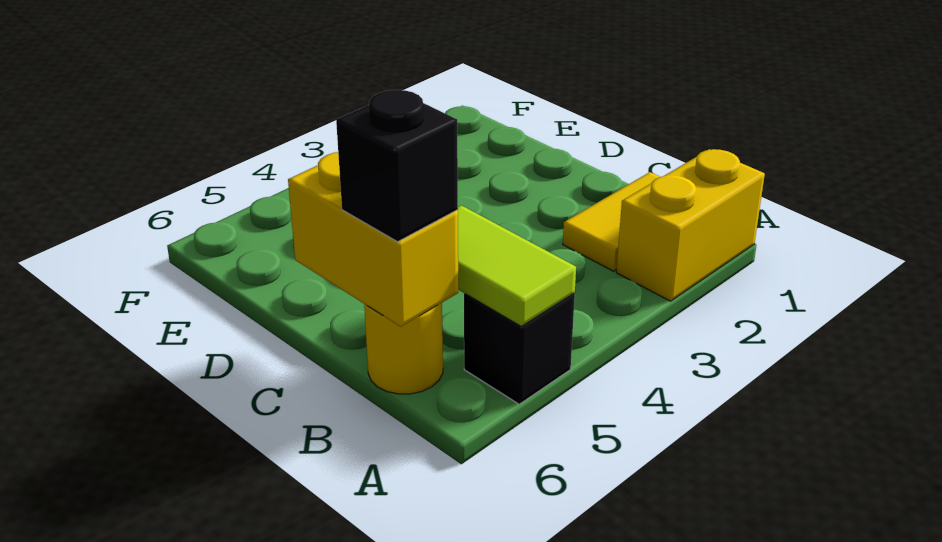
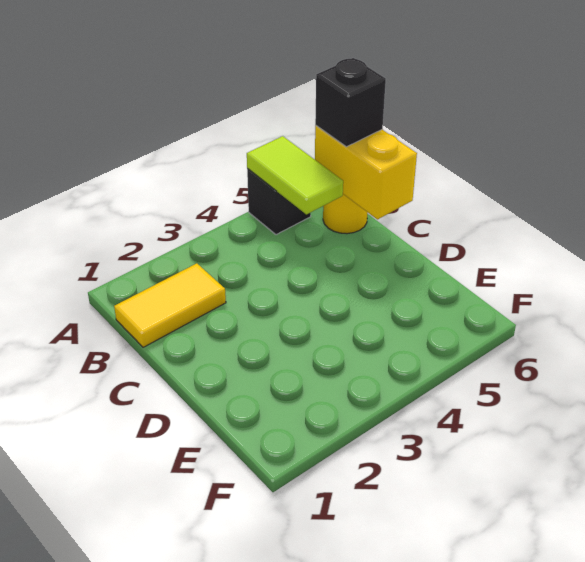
yellow 1x2 brick [616,149,765,301] -> none

